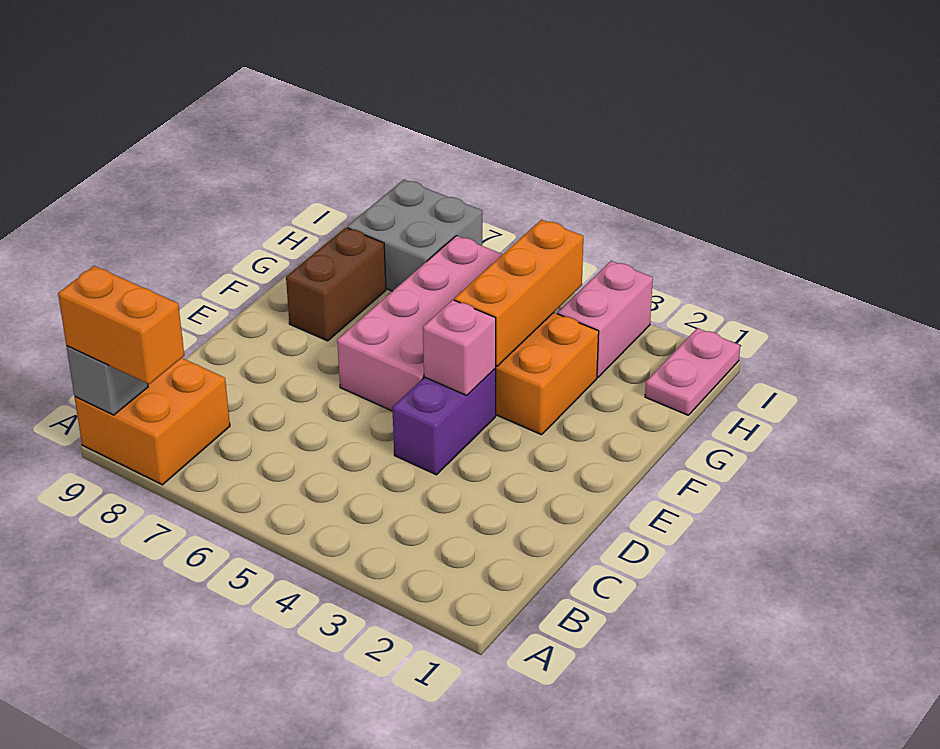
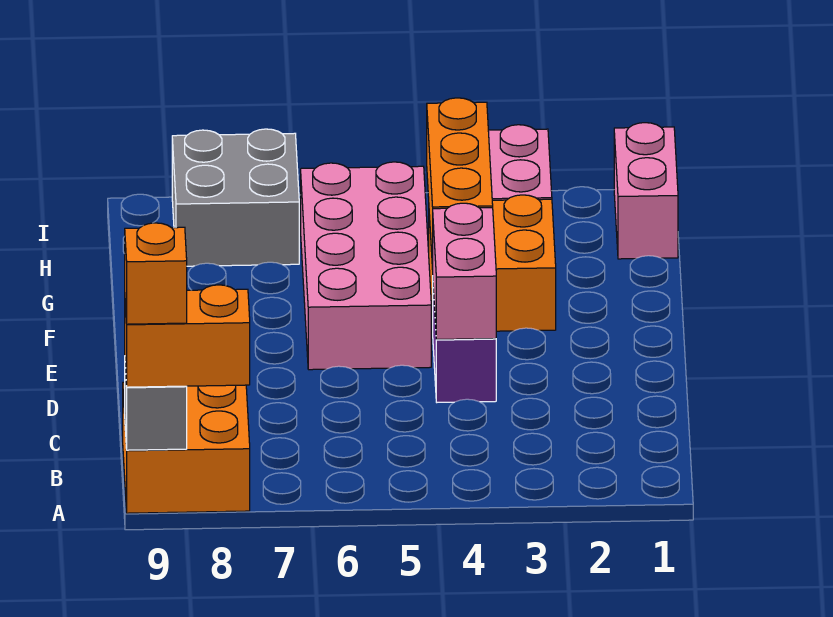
none -> orange 1x1 brick [125,223,187,324]
pink 1x1 brick [423,300,496,395] -> pink 1x2 brick [433,203,496,340]
brown 1x2 brick [286,228,386,341] -> none
pink 1x2 plate [645,328,740,415] -> pink 1x2 brick [614,123,678,259]

